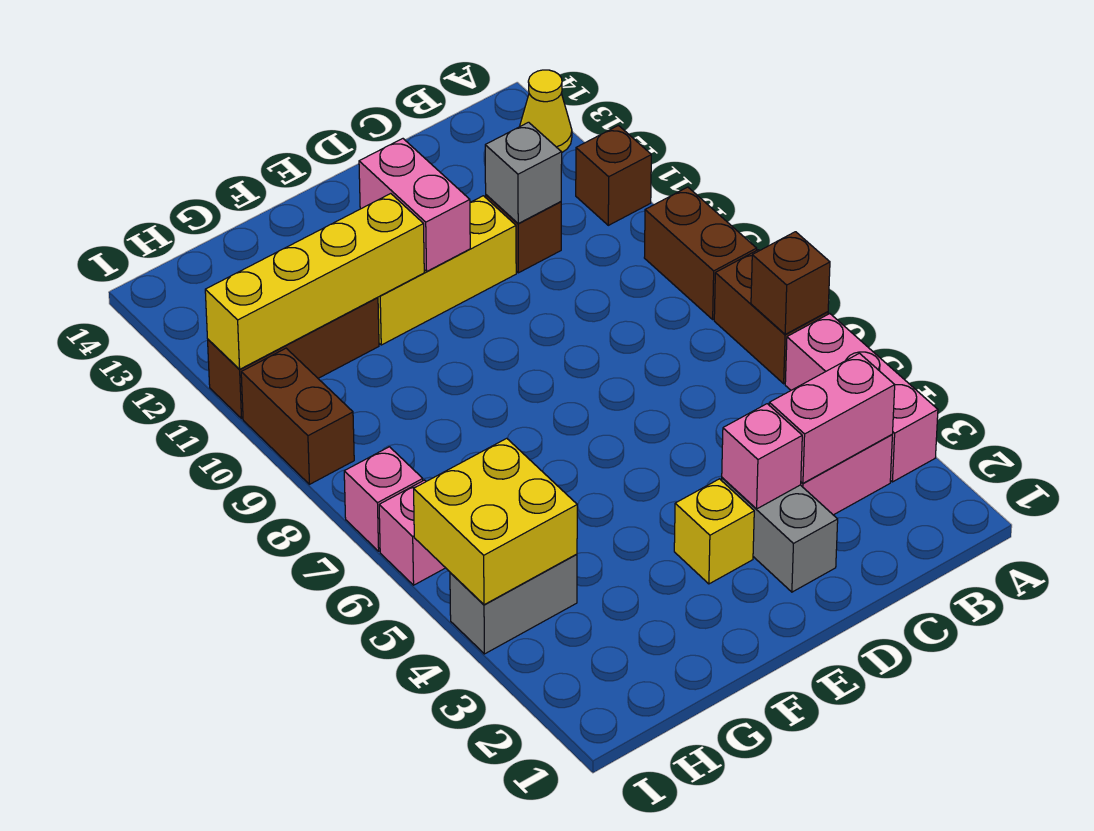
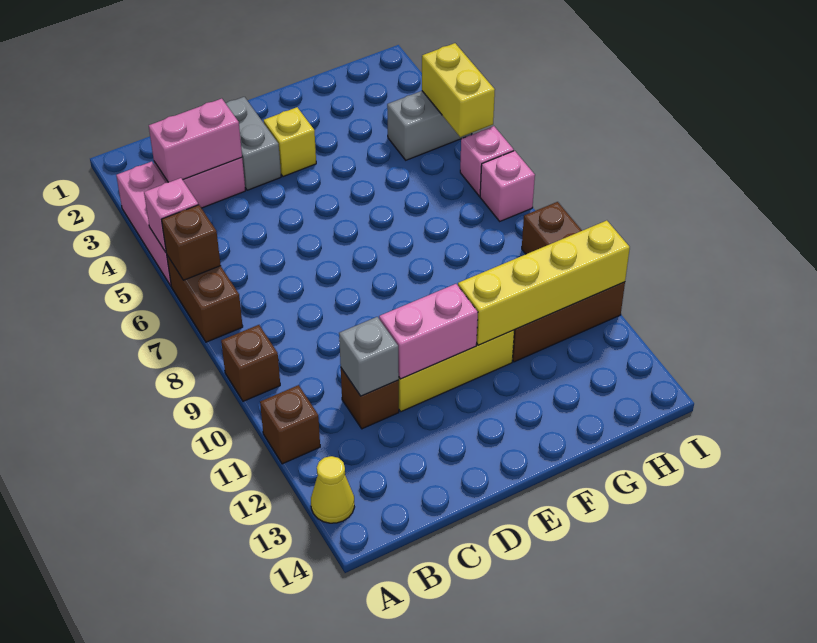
brown 1x2 brick [644,187,757,319] -> brown 1x1 brick [221,325,280,401]
pink 1x1 brick [722,404,802,509] -> pink 1x1 brick moved to [144,178,198,252]
pink 1x2 brick [359,139,470,271] -> pink 1x2 brick turned to [379,284,478,379]
yellow 2x2 brick [414,438,577,605] -> yellow 1x2 brick [422,43,495,137]

